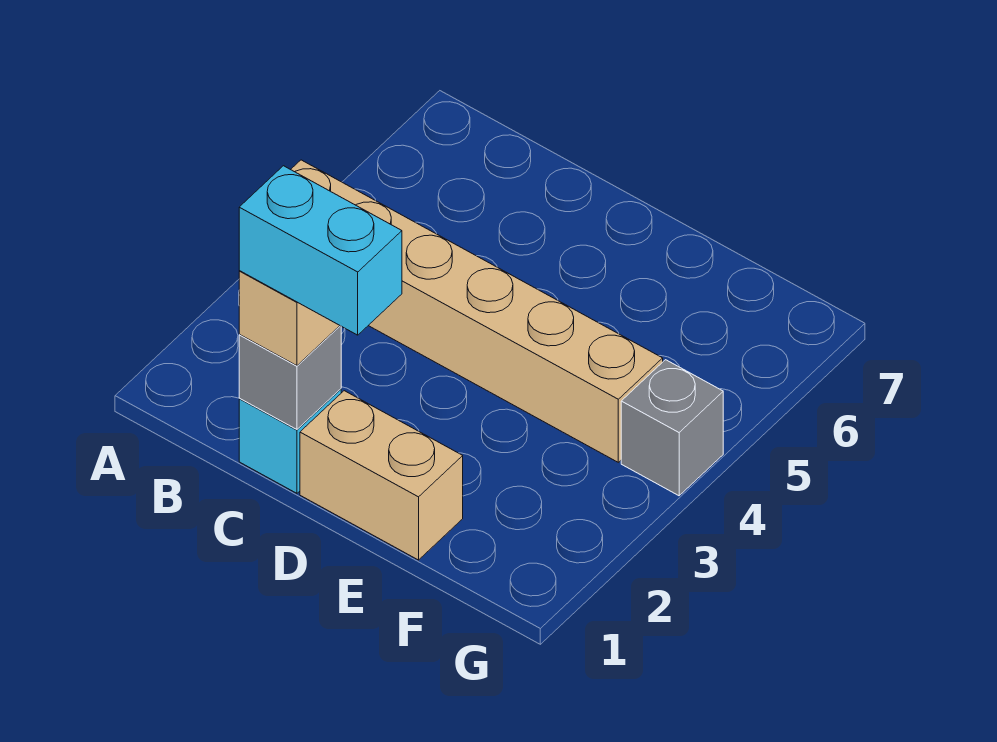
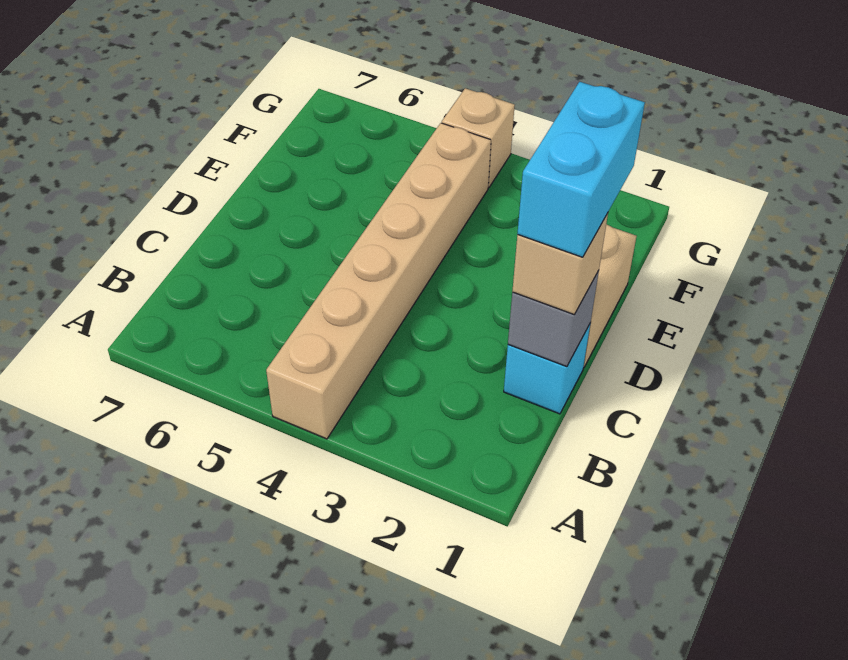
grey 1x1 brick [621,360,723,496] -> tan 1x1 brick [442,88,515,187]

